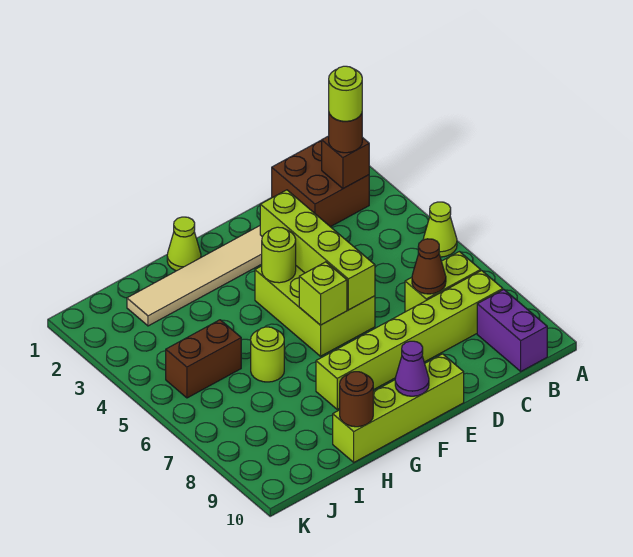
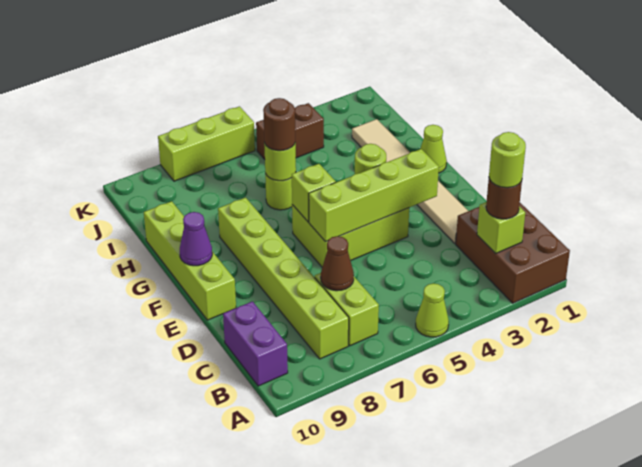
brown 2x2 brick [272,140,369,227] -> brown 2x3 brick [456,203,570,303]
brown 1x1 brick [322,136,369,189] -> lime 1x1 brick [477,202,525,254]
purple 1x2 brick [477,290,547,371] -> purple 1x2 brick turned to [223,301,288,386]
none -> lime 1x1 round brick [264,143,296,181]
brown 1x1 round brick [340,372,373,427] -> brown 1x1 round brick moved to [263,98,295,151]
brown 1x2 brick [166,320,241,398] -> brown 1x2 brick turned to [256,103,324,159]
none -> lime 1x3 brick [158,106,255,181]

